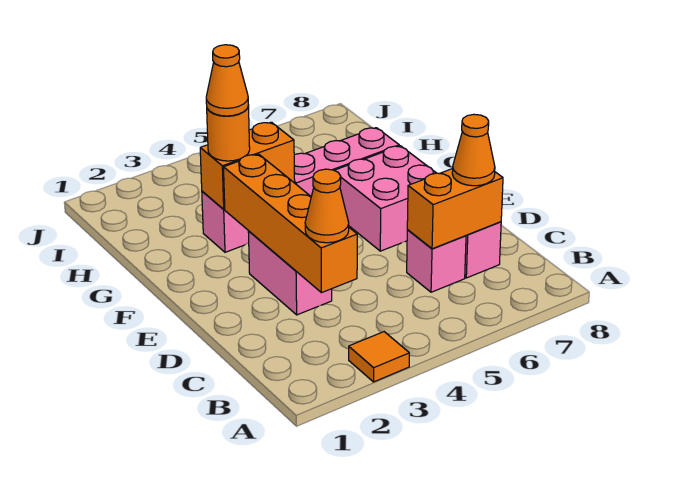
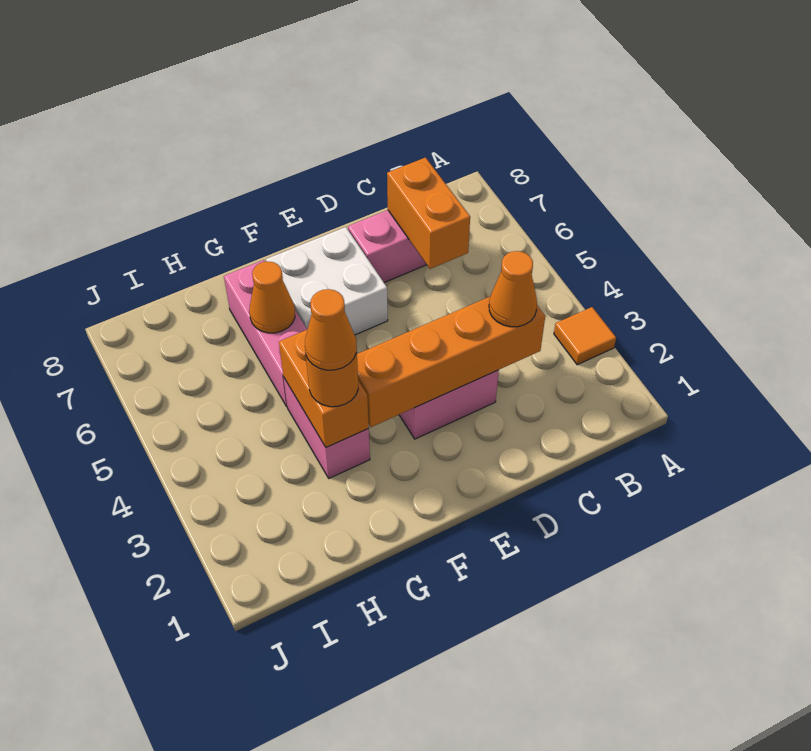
pink 1x1 brick [407,230,466,292] -> none
orange 1x1 cone [452,114,495,186] -> orange 1x1 cone moved to [249,261,295,333]
pink 2x2 brick [335,146,436,251] -> white 2x2 brick [266,227,388,335]

